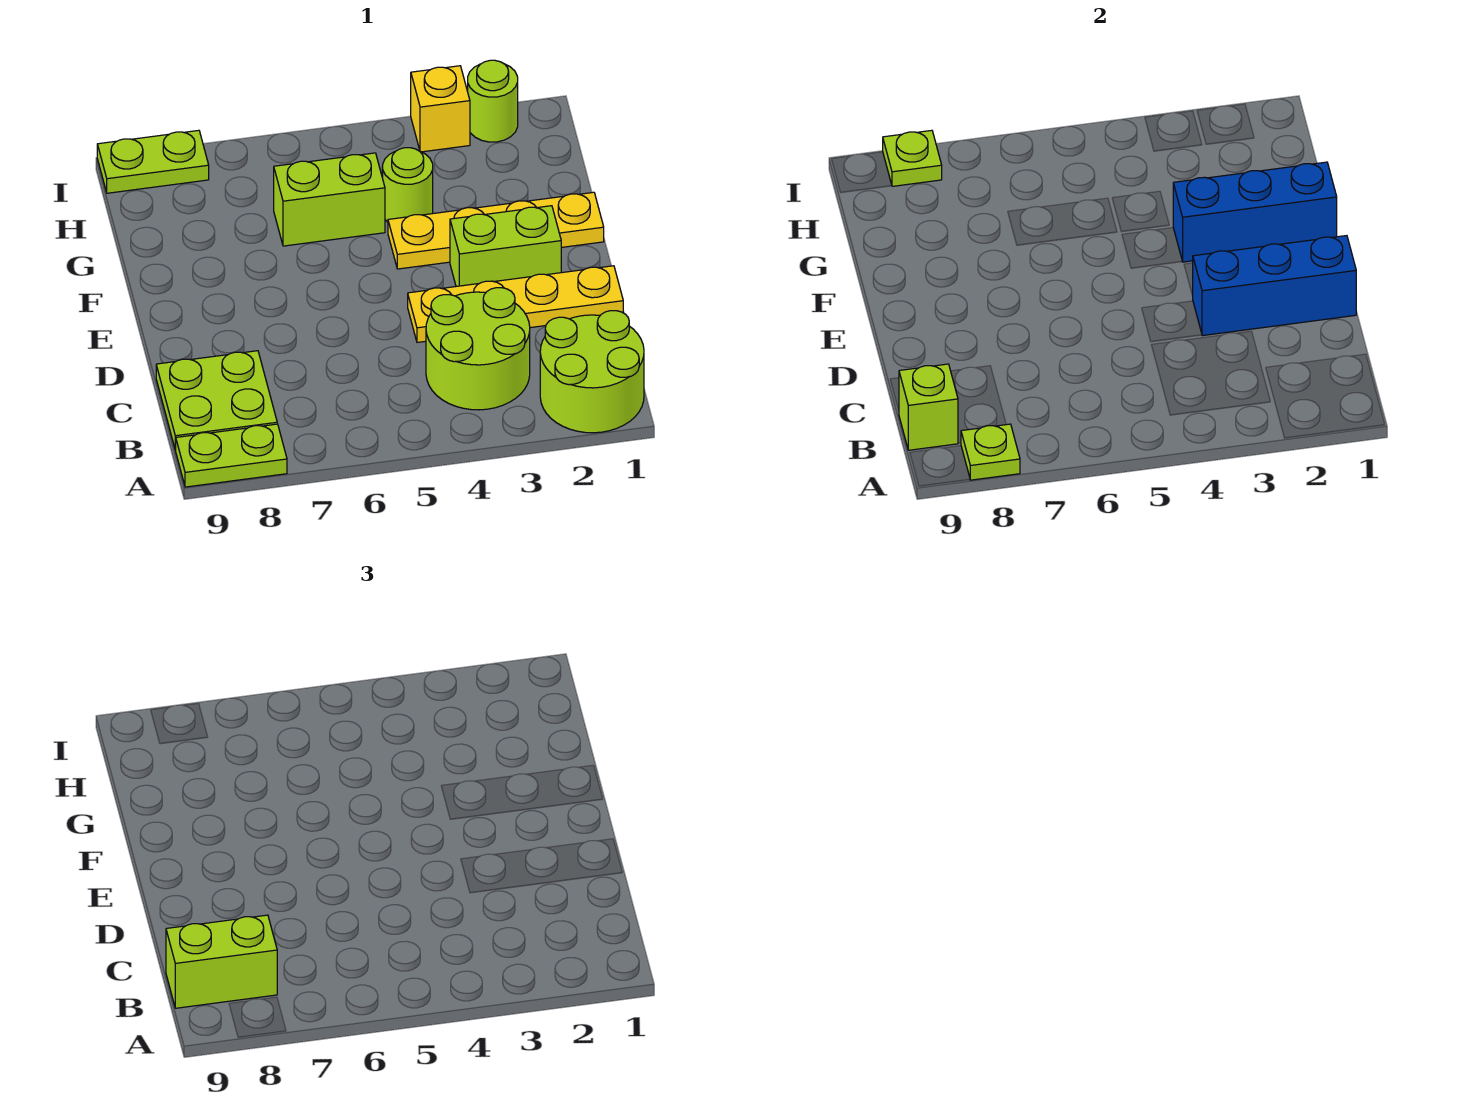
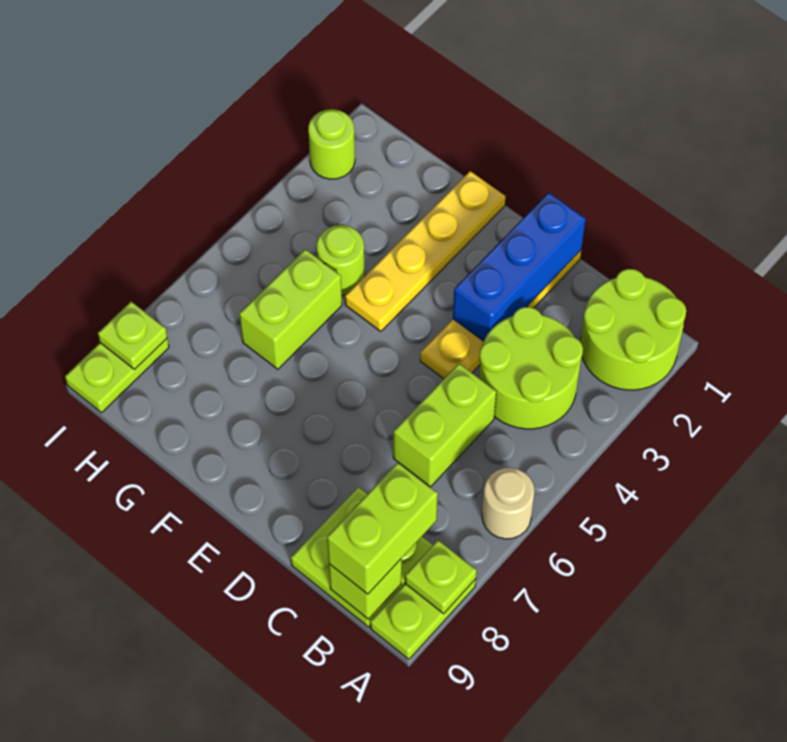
none -> tan 1x1 round brick [482,468,534,539]
lime 1x2 brick [450,206,561,286] -> lime 1x2 brick moved to [393,363,496,487]
blue 1x3 brick [1173,162,1337,262] -> none
yellow 1x1 brick [411,66,470,152] -> none

